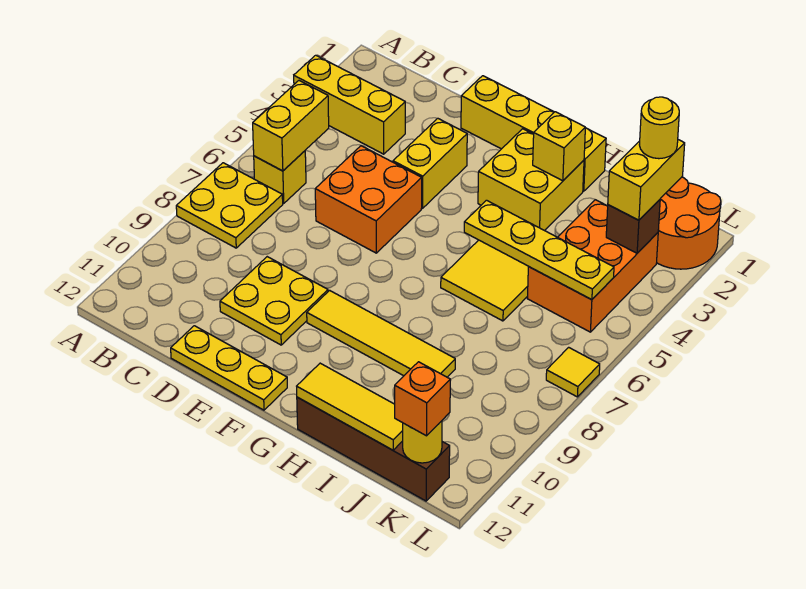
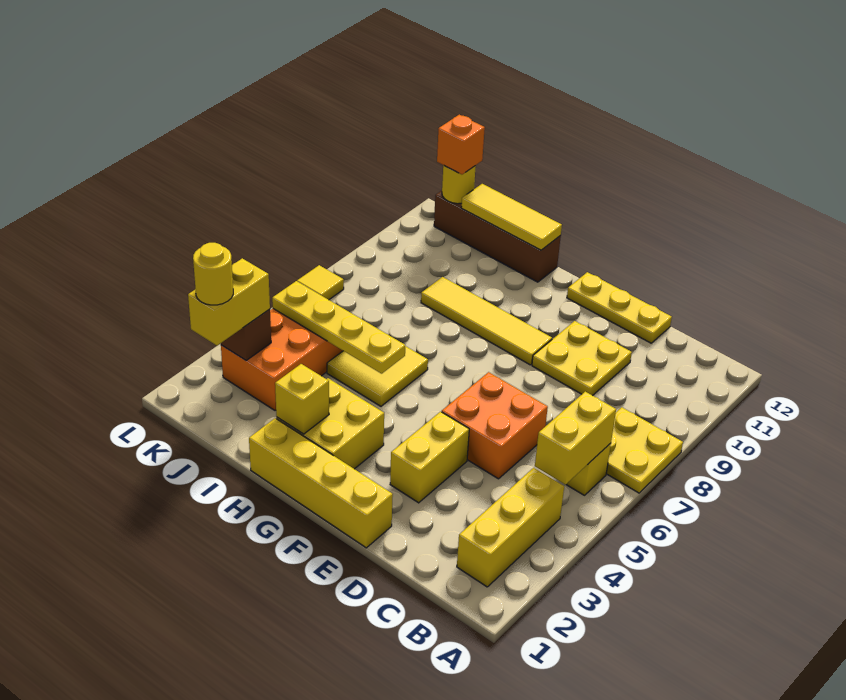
yellow 1x3 brick [294,55,405,154] -> yellow 1x3 brick turned to [457,468,564,587]
orange 2x2 round brick [657,177,721,269] -> none

